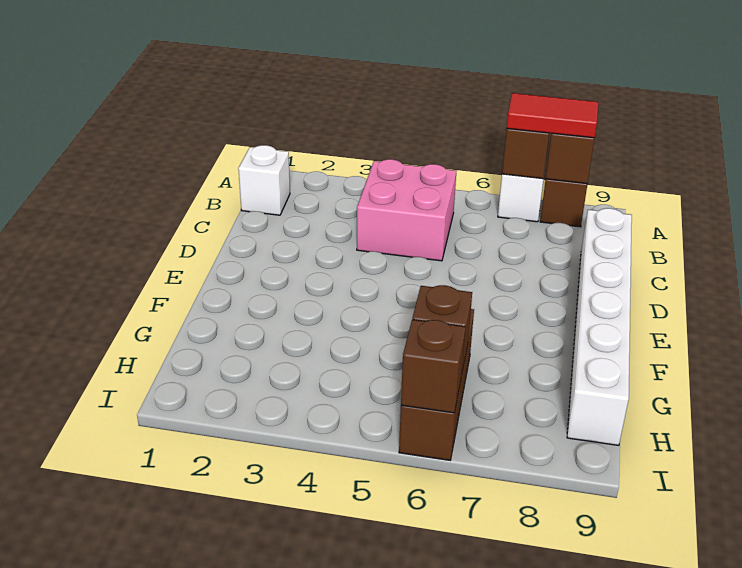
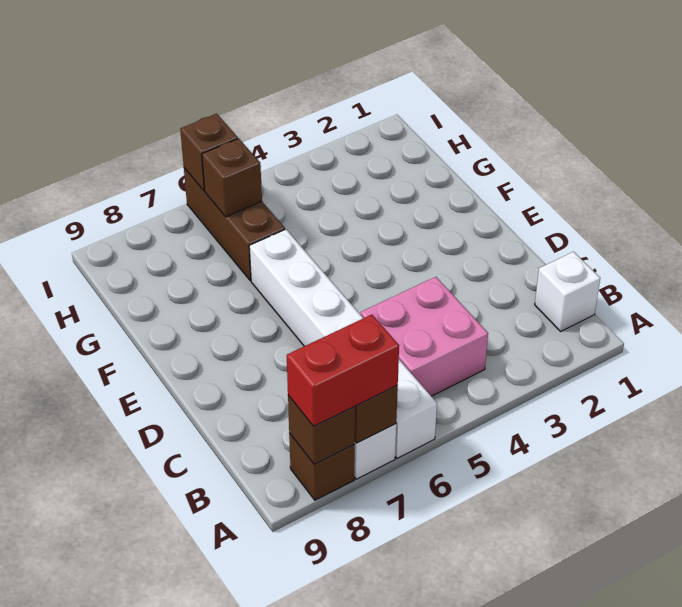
red 1x2 tile [507,93,598,138] -> red 1x2 brick [287,315,399,426]
white 1x6 brick [567,208,632,445] -> white 1x6 brick moved to [249,229,437,458]

